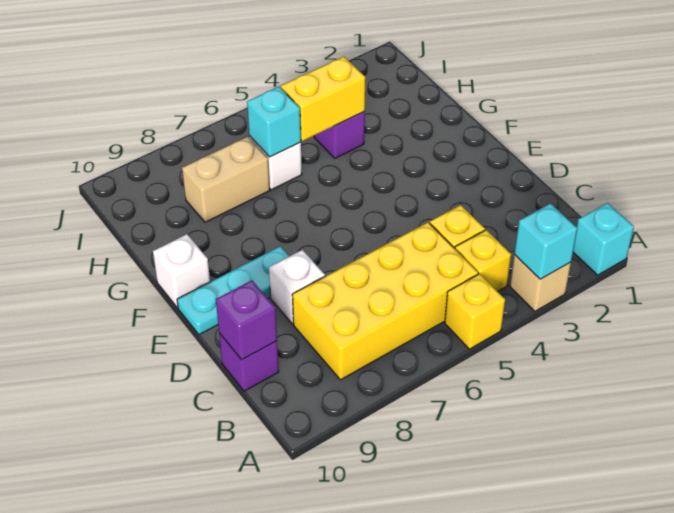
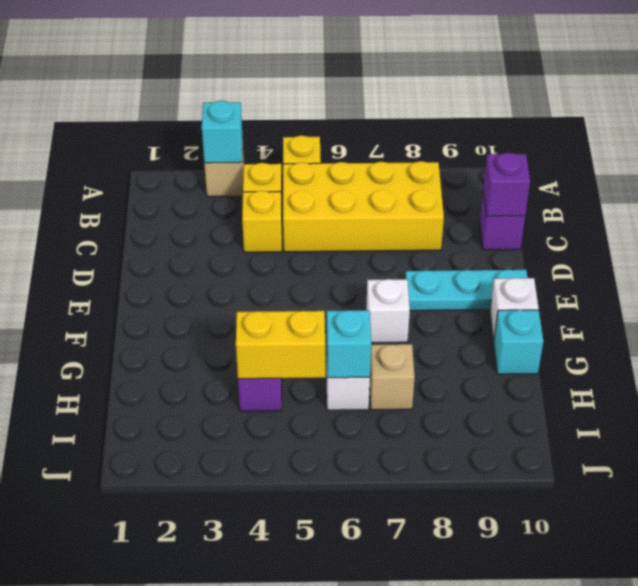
cyan 1x1 brick [573,203,634,275] -> cyan 1x1 brick moved to [494,310,543,374]
white 1x1 brick [269,250,325,324] -> white 1x1 brick moved to [366,279,410,343]
tan 1x2 brick [182,137,270,222] -> tan 1x1 brick [370,344,415,410]

